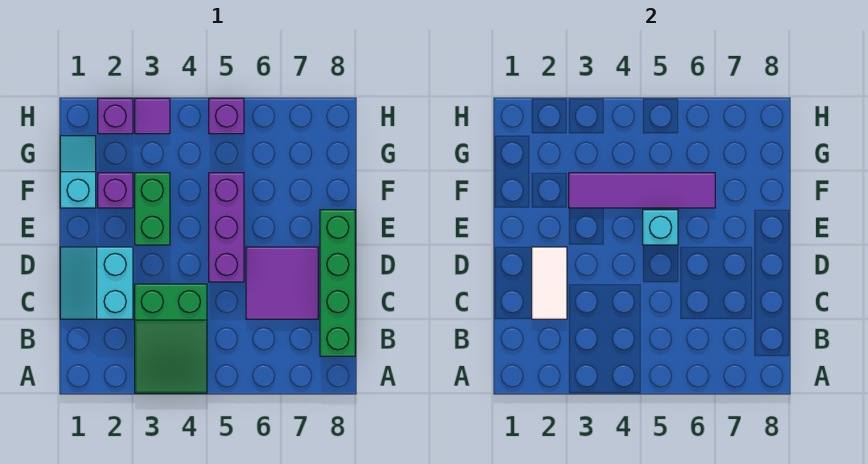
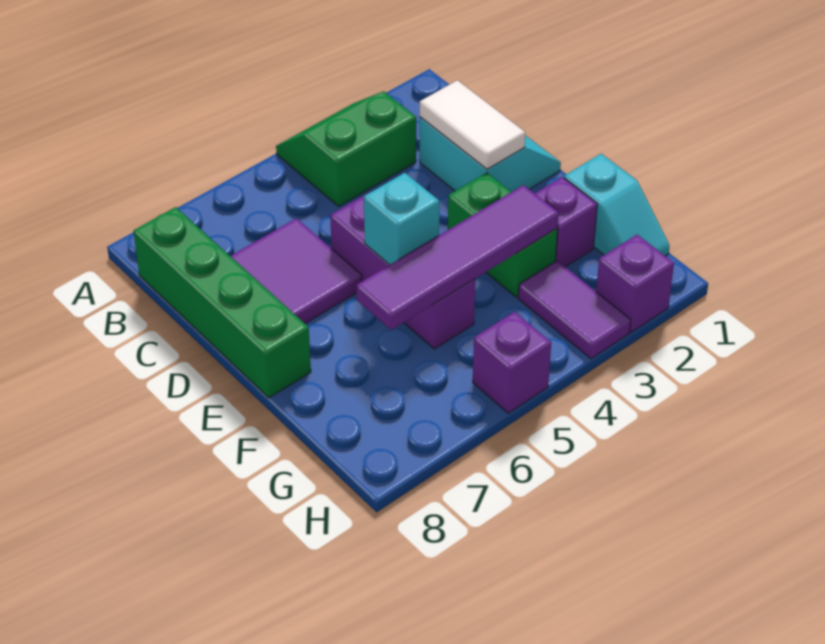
green 2x3 slope [135,284,207,393] -> green 2x2 slope [276,91,416,206]
purple 1x1 tile [135,98,170,134] -> purple 1x2 tile [518,261,631,359]

